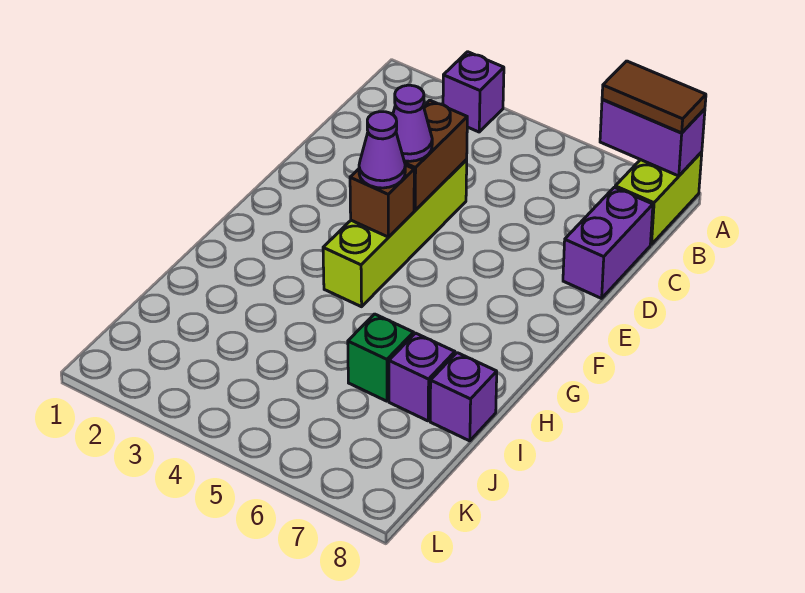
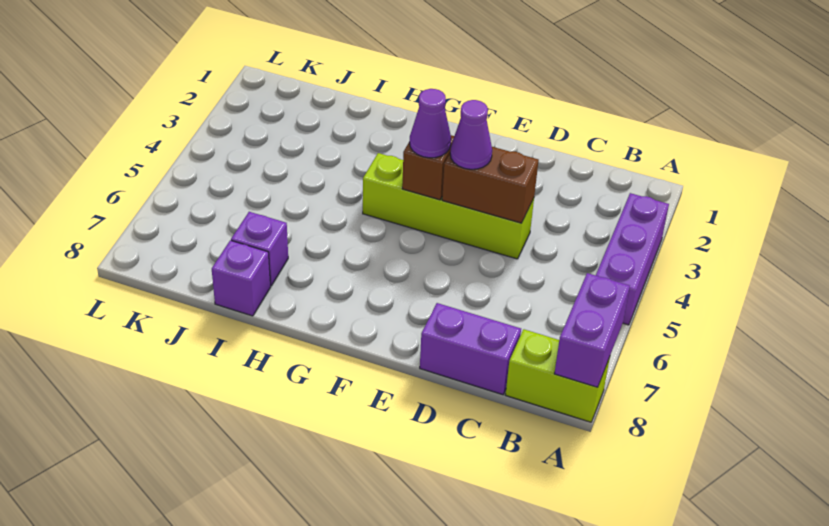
purple 1x1 brick [443,52,504,132] -> purple 1x3 brick [596,193,669,325]
brown 1x2 tile [602,61,706,133] -> none
green 1x1 brick [348,314,414,401] -> none

